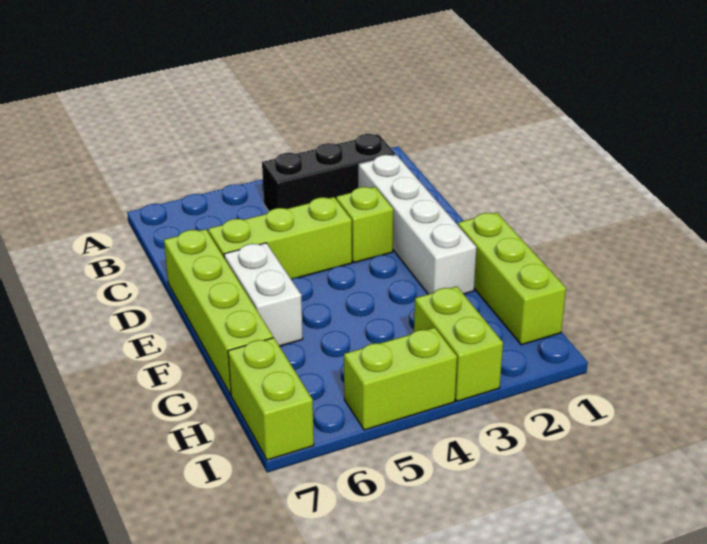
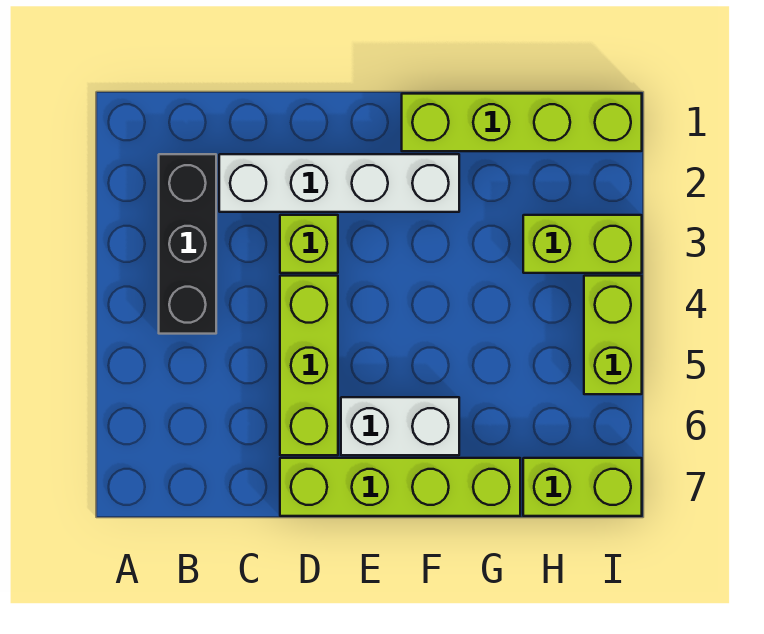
lime 1x3 brick [458,212,566,345] -> lime 1x4 brick [402,94,642,151]

